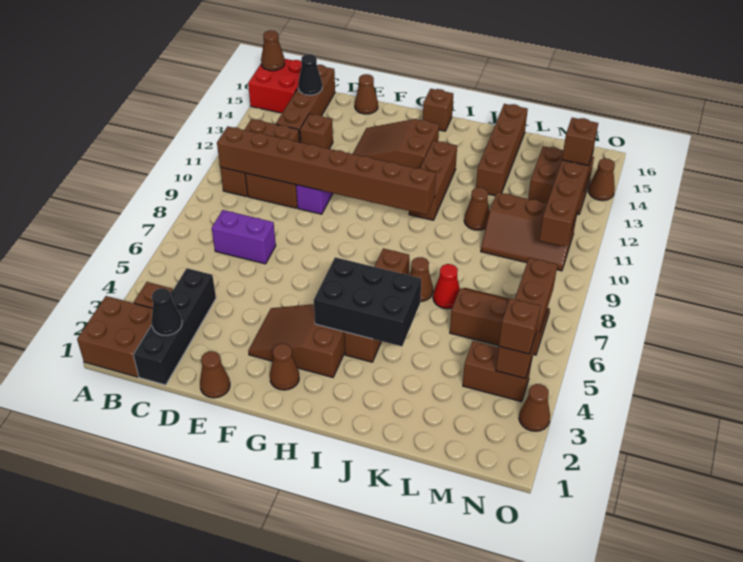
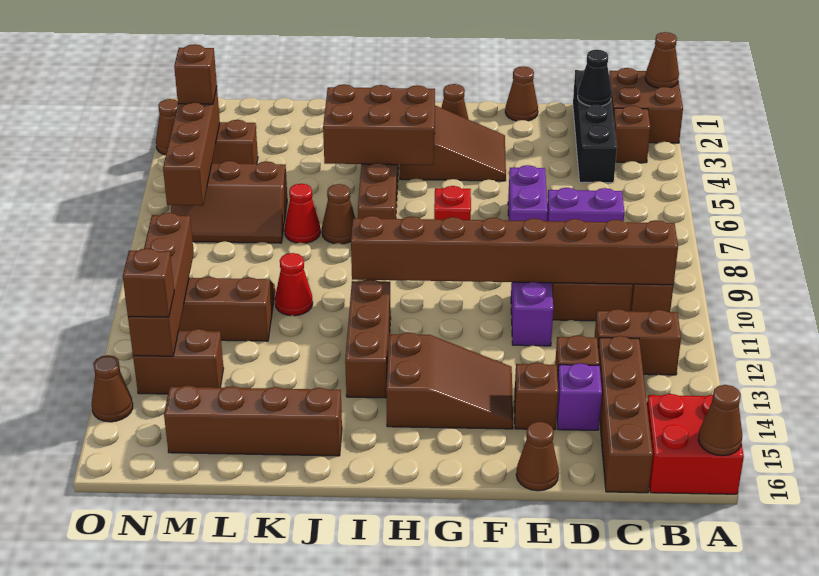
black 1x1 cone [298,54,322,95] -> none
none -> purple 1x1 brick [557,363,602,430]
none -> purple 1x2 brick [508,165,548,221]
none -> red 1x1 brick [434,186,471,220]
black 2x3 brick [314,257,421,346] -> brown 2x3 brick [323,84,435,165]
brown 1x1 brick [423,89,453,131] -> brown 1x1 brick moved to [514,363,558,430]
none -> red 1x1 cone [275,253,313,316]
brown 1x1 cone [464,187,490,230] -> brown 1x1 cone moved to [645,32,679,88]
brown 1x4 brick [476,104,528,196] -> brown 1x4 brick turned to [164,385,342,456]
brown 2x2 brick [528,146,594,214] -> brown 1x2 brick [133,329,224,394]

